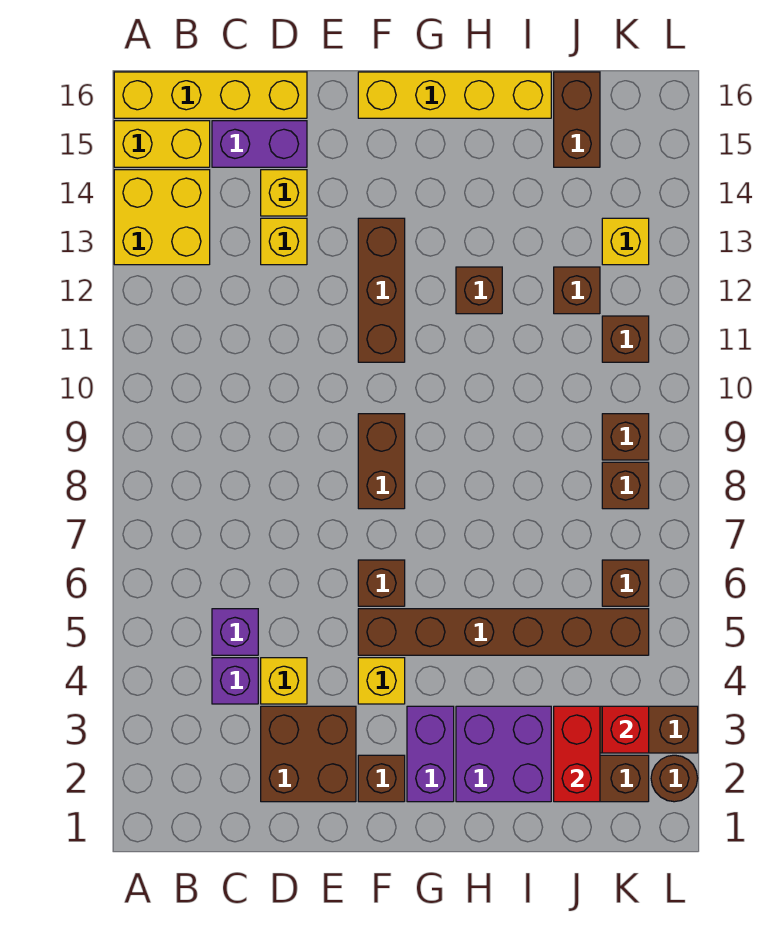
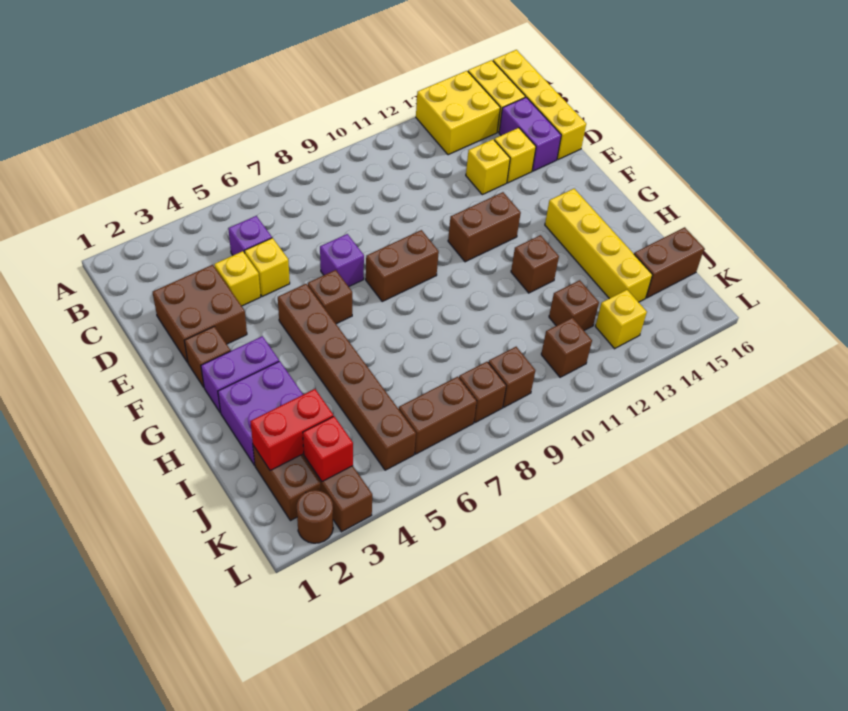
purple 1x1 brick [212,658,258,704] -> purple 1x1 brick moved to [320,234,364,287]
yellow 1x1 brick [358,658,405,704] -> yellow 1x1 brick moved to [244,238,290,297]
brown 1x3 brick [358,218,405,362] -> brown 1x2 brick [448,192,521,262]
yellow 1x4 brick [358,72,551,118] -> yellow 1x4 brick moved to [545,189,652,302]
brown 1x1 brick [602,560,649,606] -> brown 1x2 brick [399,377,477,454]

